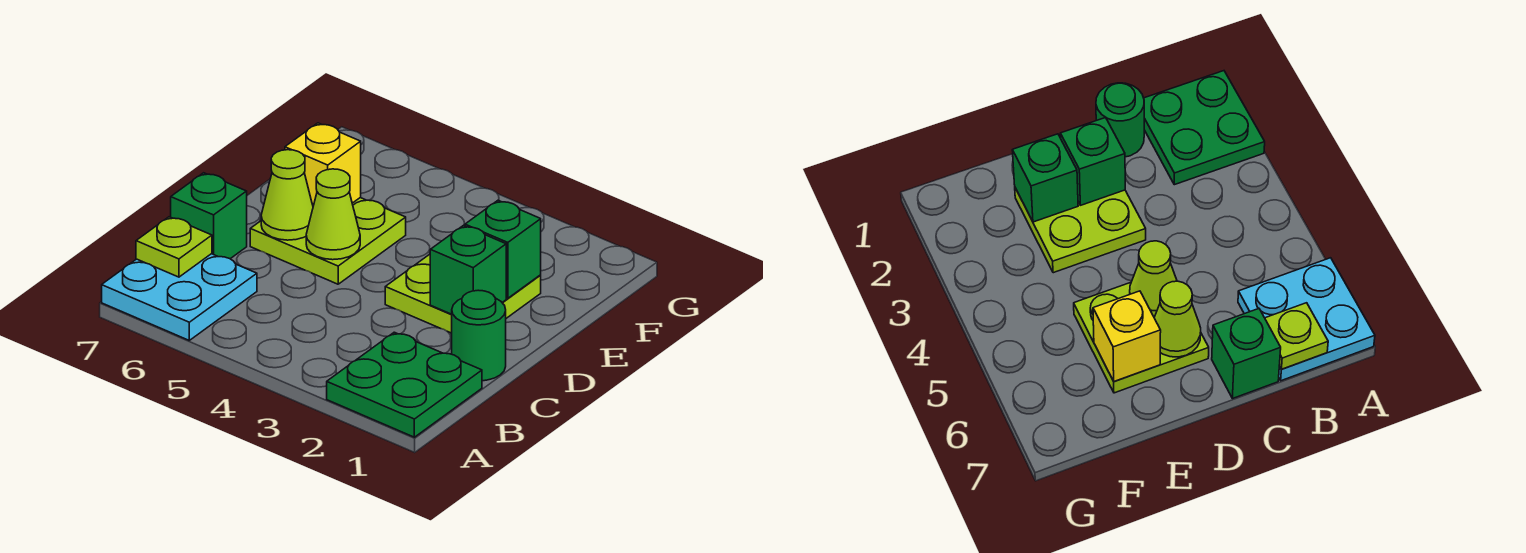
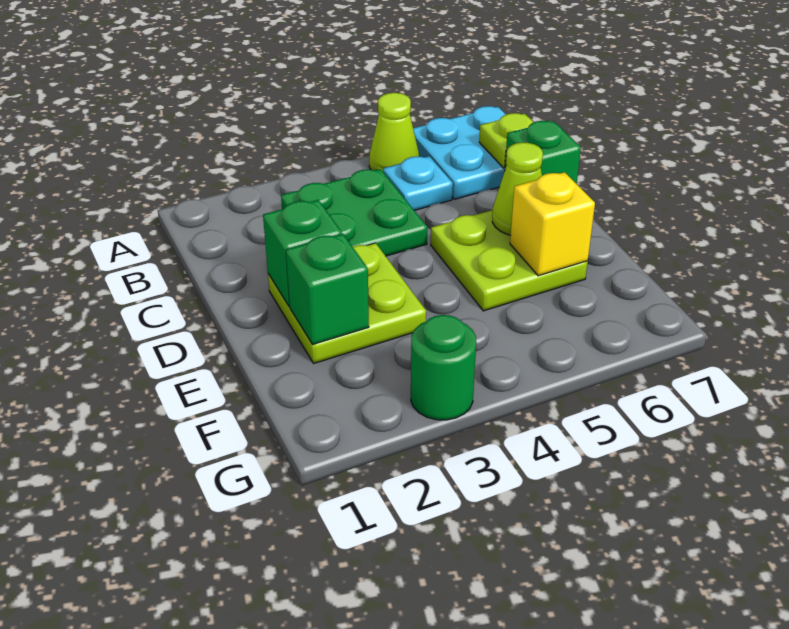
green 2x2 plate [327,332,482,437] -> green 2x2 plate moved to [281,169,427,256]
none -> cyan 1x1 plate [383,156,453,210]
green 1x1 round brick [452,290,506,381] -> green 1x1 round brick moved to [411,315,476,420]
lime 1x1 cone [306,169,360,260] -> lime 1x1 cone moved to [369,93,419,171]

